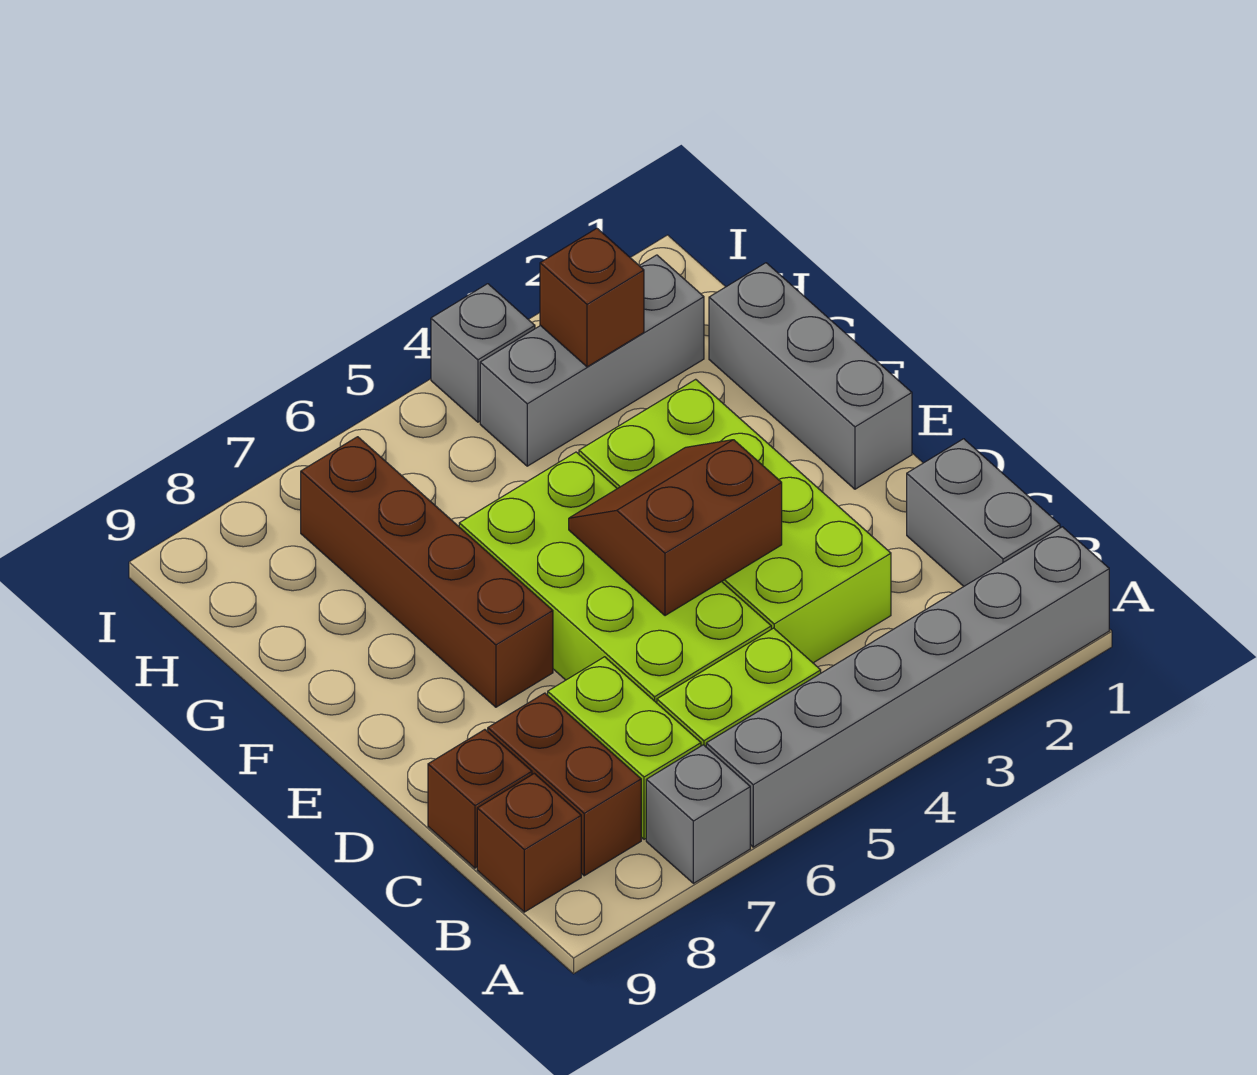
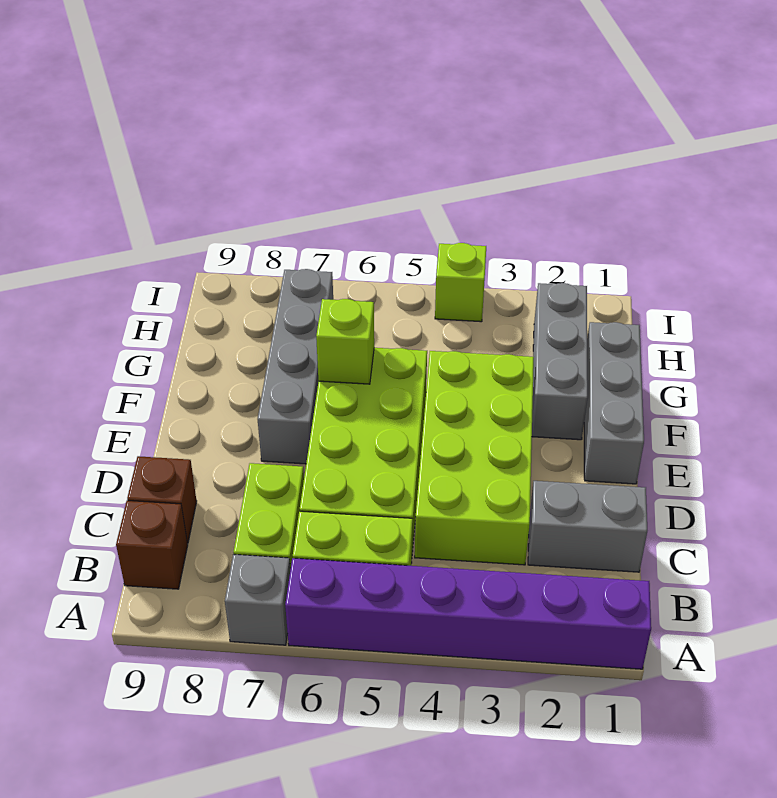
grey 1x6 brick [706,527,1109,847] -> purple 1x6 brick [285,558,651,669]
grey 1x2 brick [907,439,1060,586] -> grey 1x2 brick turned to [528,481,647,572]
brown 1x2 brick [488,693,641,876] -> none
brown 2x2 slope [569,440,782,616] -> none
brown 1x4 brick [301,437,553,707] -> grey 1x4 brick [258,269,333,464]
none -> lime 1x1 brick [316,299,374,384]
grey 1x3 brick [480,255,704,466] -> grey 1x3 brick turned to [532,283,588,440]
brown 1x1 brick [540,228,644,367] -> none
grey 1x1 brick [431,284,535,422] -> lime 1x1 brick [435,243,486,322]

